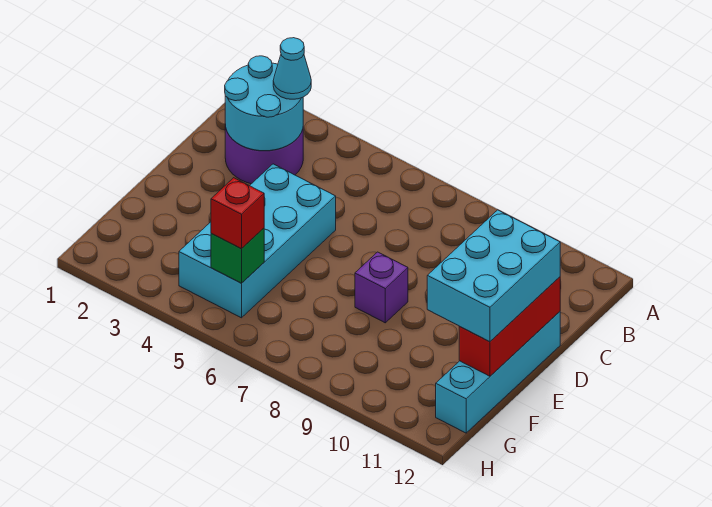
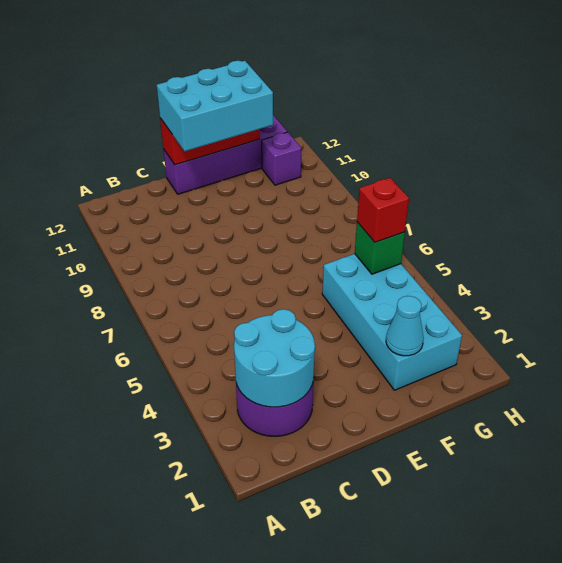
cyan 1x1 cone [273,38,311,99] -> cyan 1x1 cone moved to [386,296,424,356]
cyan 2x4 brick [179,164,336,318] -> cyan 2x4 brick turned to [322,254,462,390]
cyan 1x4 brick [436,312,560,433] -> purple 1x4 brick [163,116,287,194]
purple 1x1 brick [355,252,408,323] -> purple 1x1 brick moved to [262,132,301,185]

